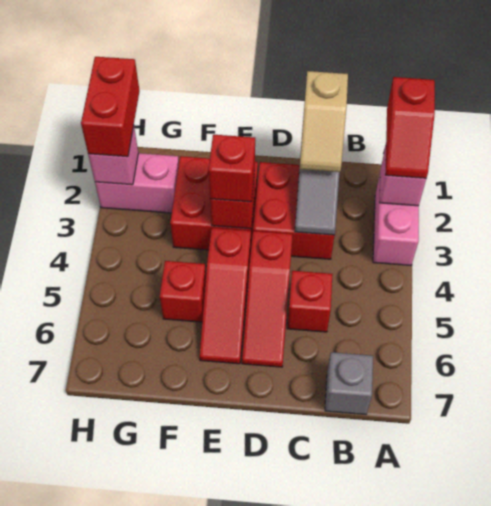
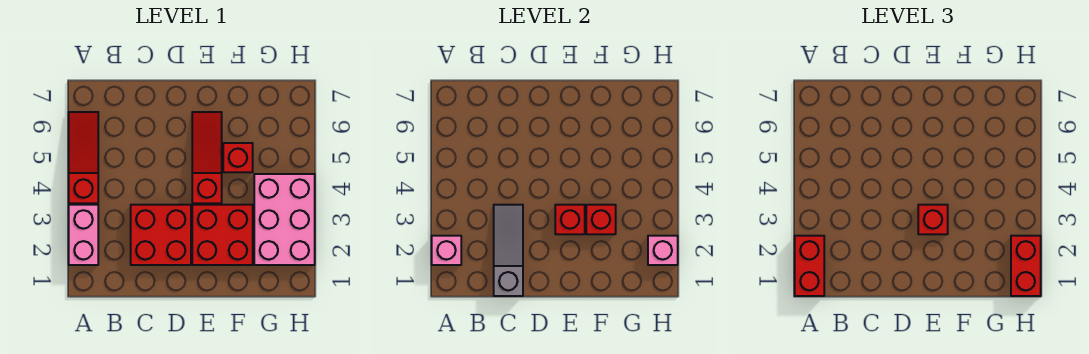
red 1x2 slope [385,77,435,178] -> red 1x2 brick [795,236,824,296]
grey 1x1 brick [325,352,373,414] -> none
tan 1x2 slope [300,71,348,172] -> none
red 1x1 brick [287,271,333,332] -> red 1x1 brick moved to [586,205,616,234]
red 1x3 slope [242,231,293,367] -> red 1x3 slope moved to [69,112,98,203]
pink 1x2 brick [95,153,179,213] -> pink 2x3 brick [254,174,315,265]

